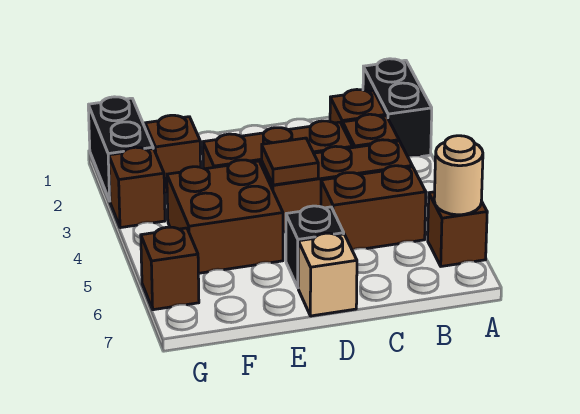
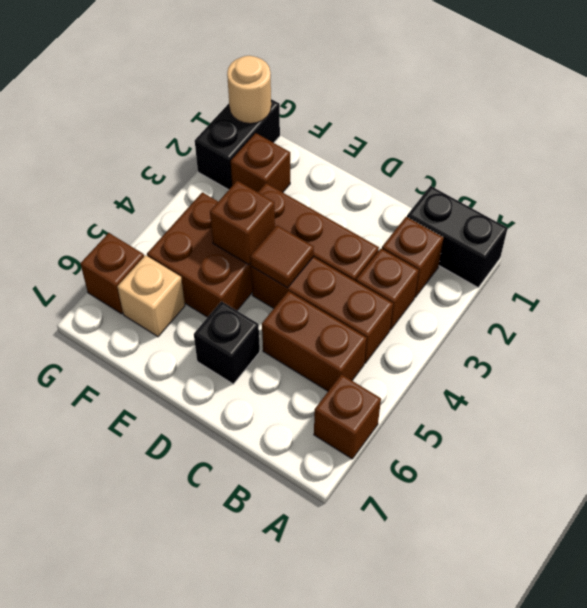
black 1x2 brick [363,59,432,157] -> black 1x2 brick turned to [407,186,508,288]
tan 1x1 round brick [434,136,483,215] -> tan 1x1 round brick moved to [227,56,271,124]
tan 1x1 brick [298,233,357,316] -> tan 1x1 brick moved to [117,255,185,337]
brown 1x1 brick [109,147,165,228] -> brown 1x1 brick moved to [210,181,275,265]

